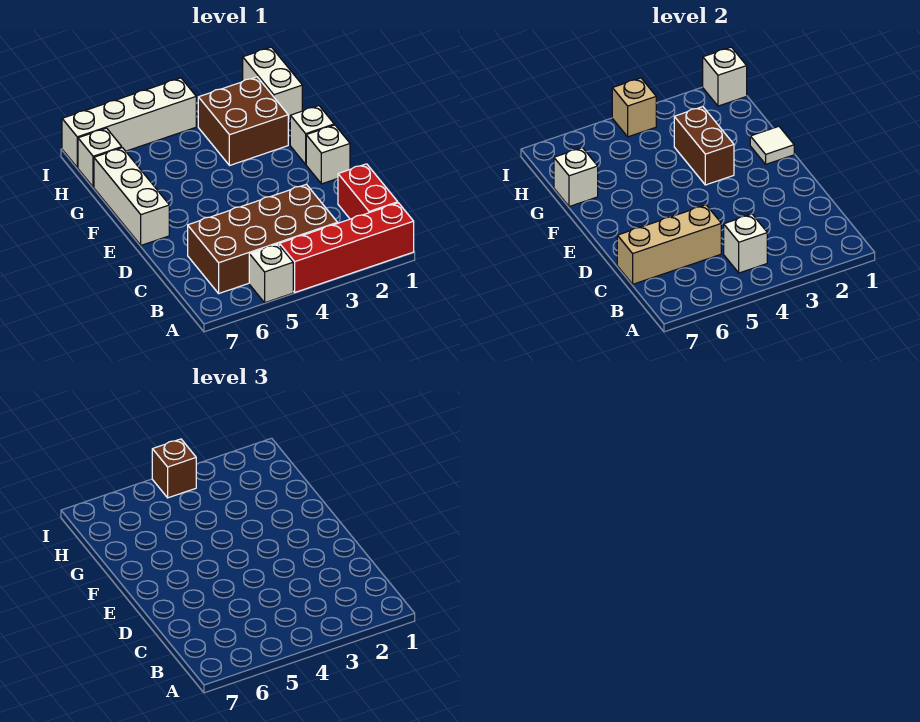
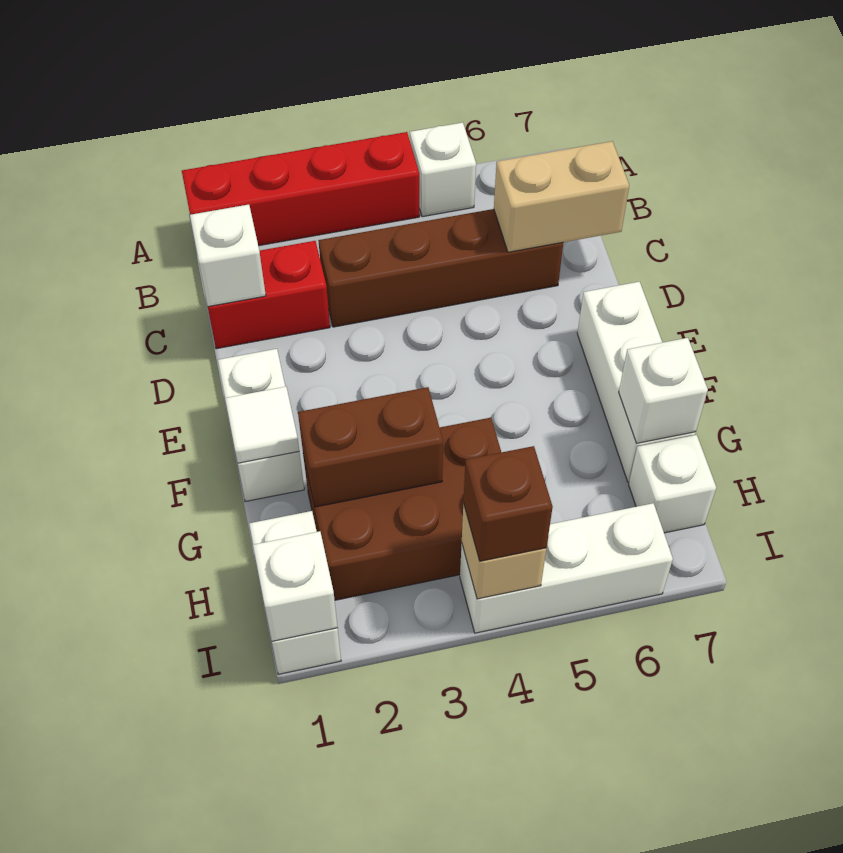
red 1x2 brick [338,164,398,219] -> red 1x2 brick turned to [208,241,330,349]
brown 2x4 brick [188,184,338,293] -> brown 1x4 brick [318,209,563,327]
white 1x1 brick [724,214,767,273] -> white 1x1 brick moved to [190,205,266,307]
tan 1x3 brick [617,205,721,284] -> tan 1x2 brick [494,141,629,252]
brown 1x2 brick [674,107,734,185] -> brown 1x2 brick turned to [298,387,443,507]
brown 2x2 brick [198,77,288,166] -> brown 2x3 brick [304,418,501,600]
white 1x4 brick [62,78,196,168] -> white 1x3 brick [460,503,673,633]

